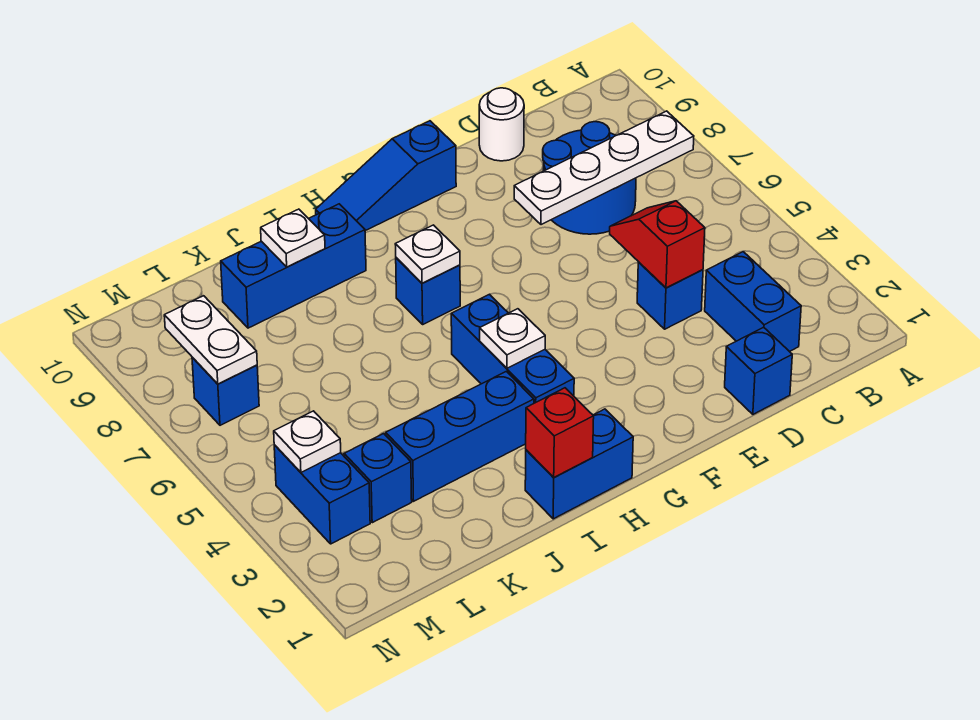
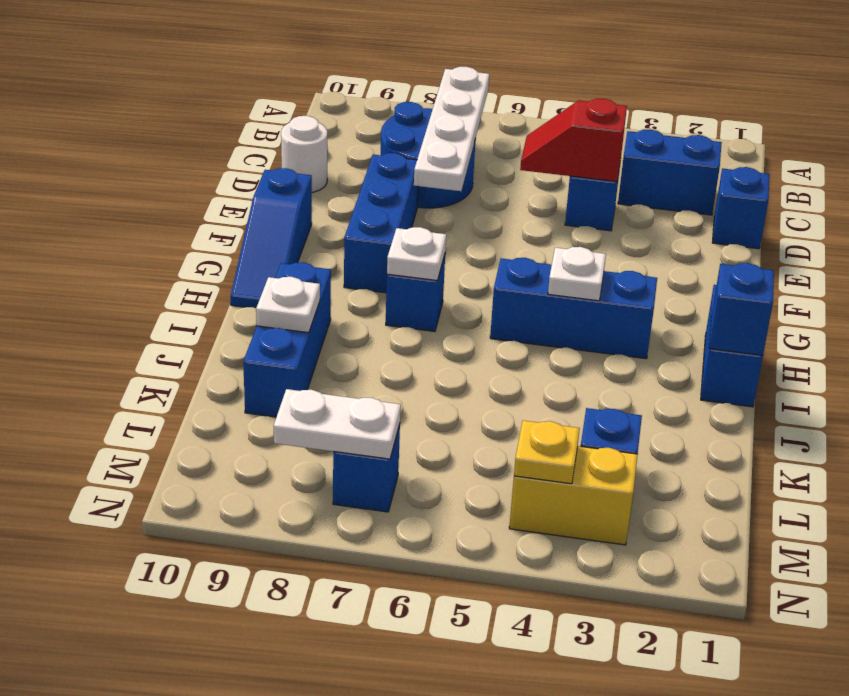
red 1x1 brick [526,388,594,477] -> blue 1x1 brick [709,263,774,355]
blue 1x3 brick [386,371,534,501] -> blue 1x3 brick moved to [344,153,418,293]
blue 1x2 brick [274,445,370,544] -> yellow 1x2 brick [509,446,638,545]
white 1x1 plate [274,411,341,472] -> yellow 1x1 plate [514,420,580,484]

